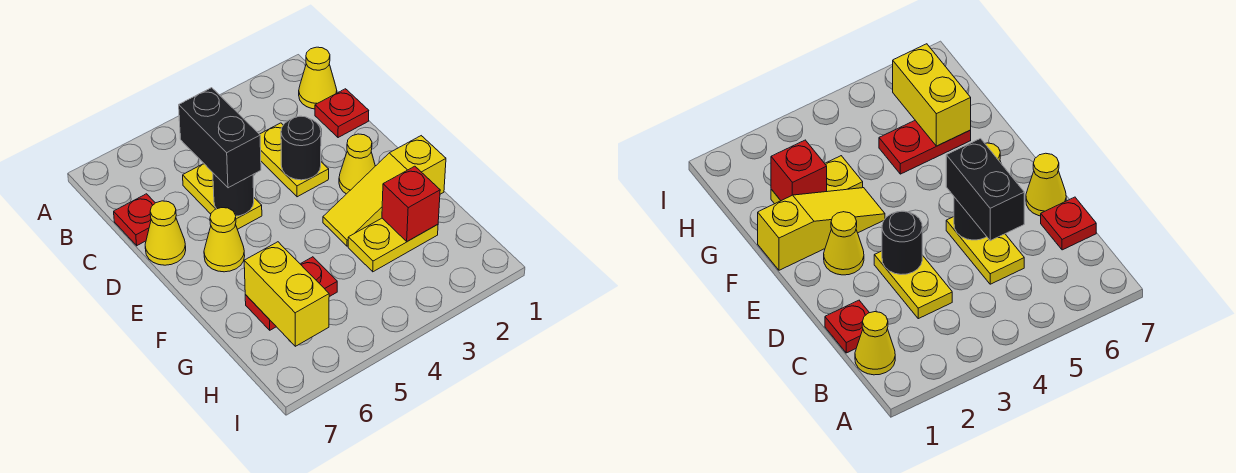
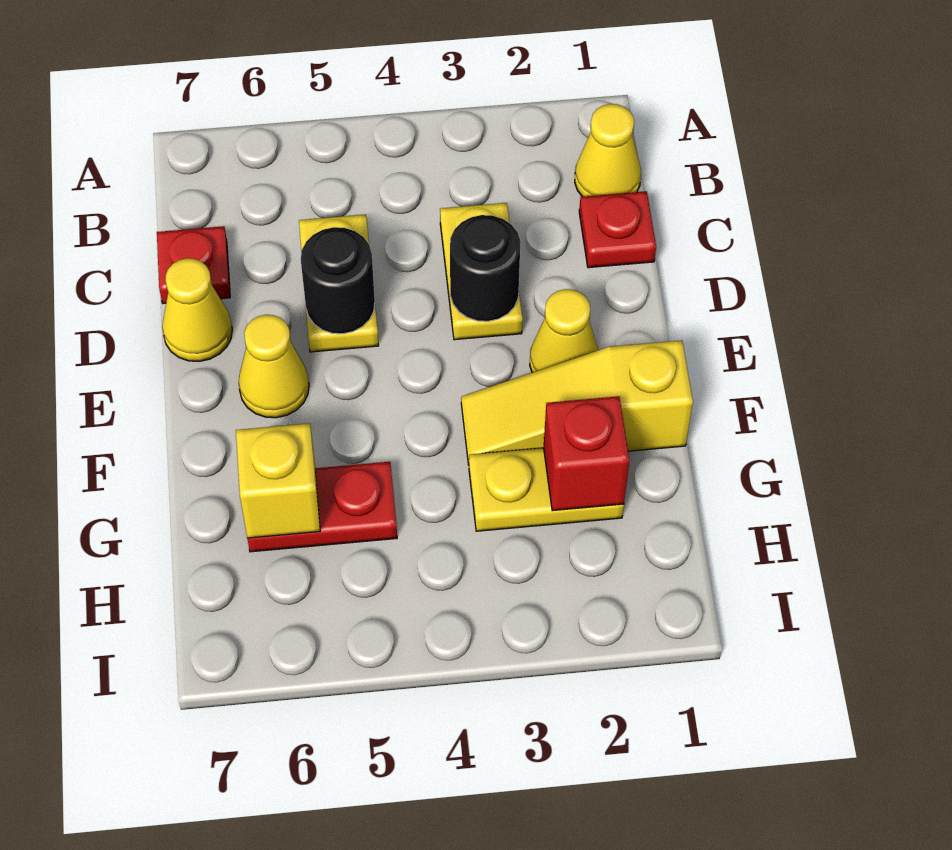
black 1x2 brick [179,88,261,188] -> none
yellow 1x2 brick [244,242,329,346] -> yellow 1x1 brick [236,423,320,538]

